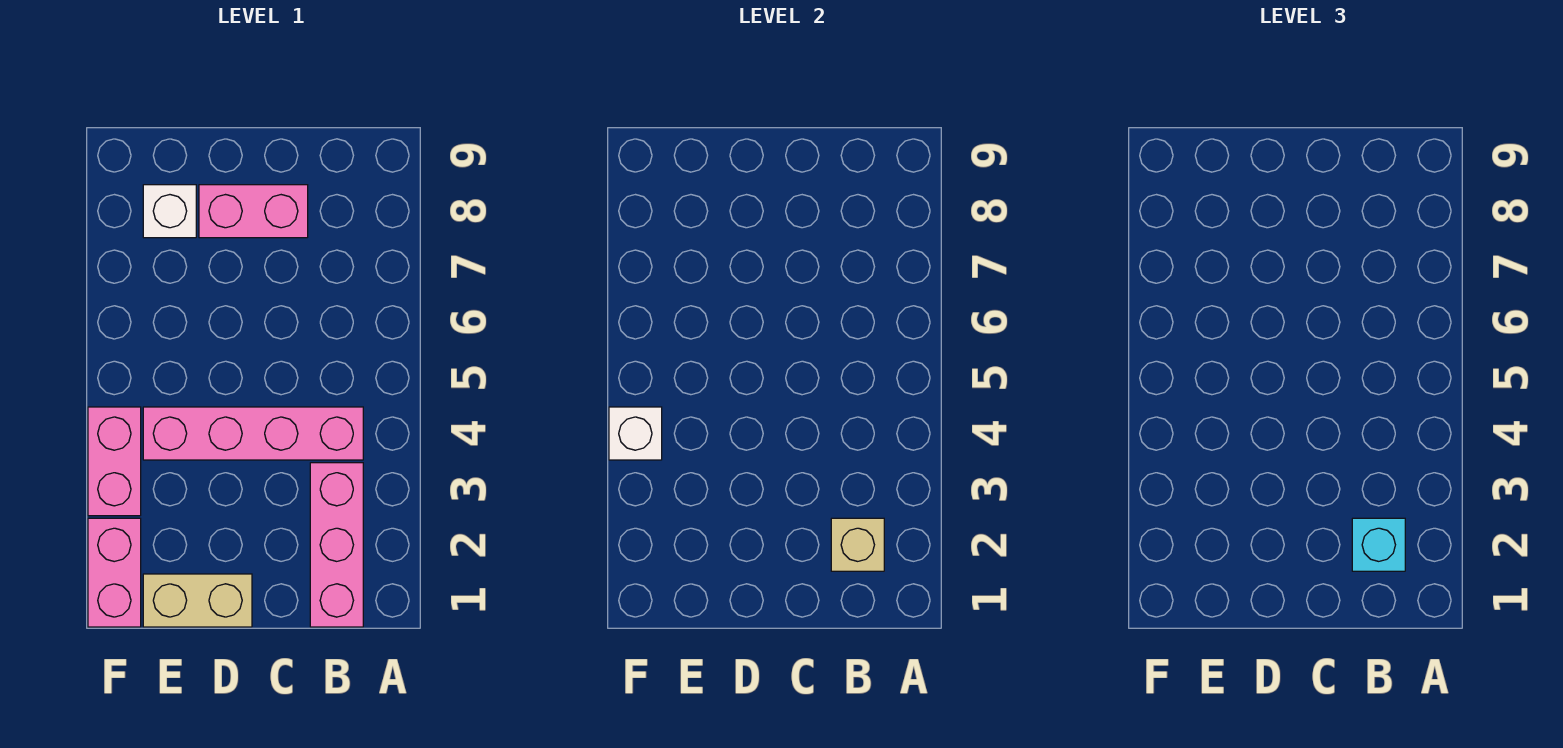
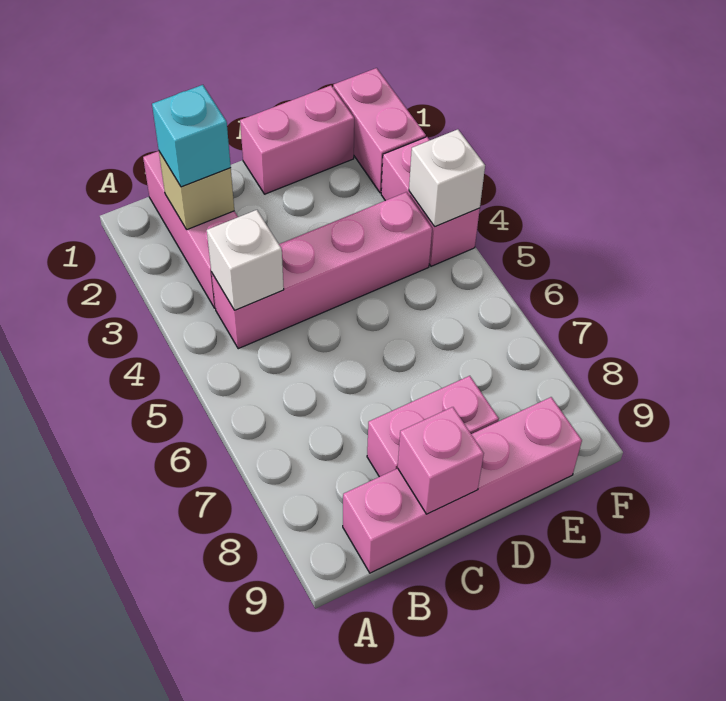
none -> pink 1x4 brick [343,397,582,573]
none -> pink 1x1 brick [398,407,484,514]
tan 1x2 brick [143,574,252,627] -> pink 1x2 brick [240,85,354,194]
white 1x1 brick [143,185,196,238] -> white 1x1 brick moved to [207,210,284,310]

